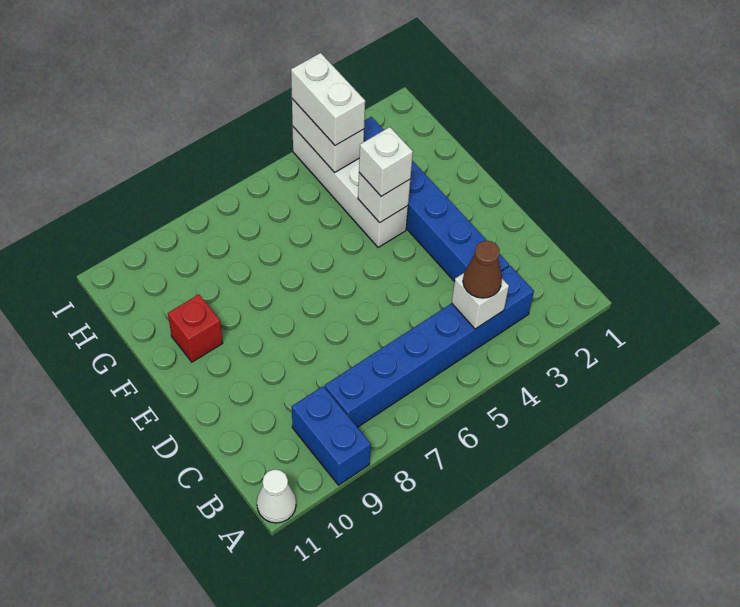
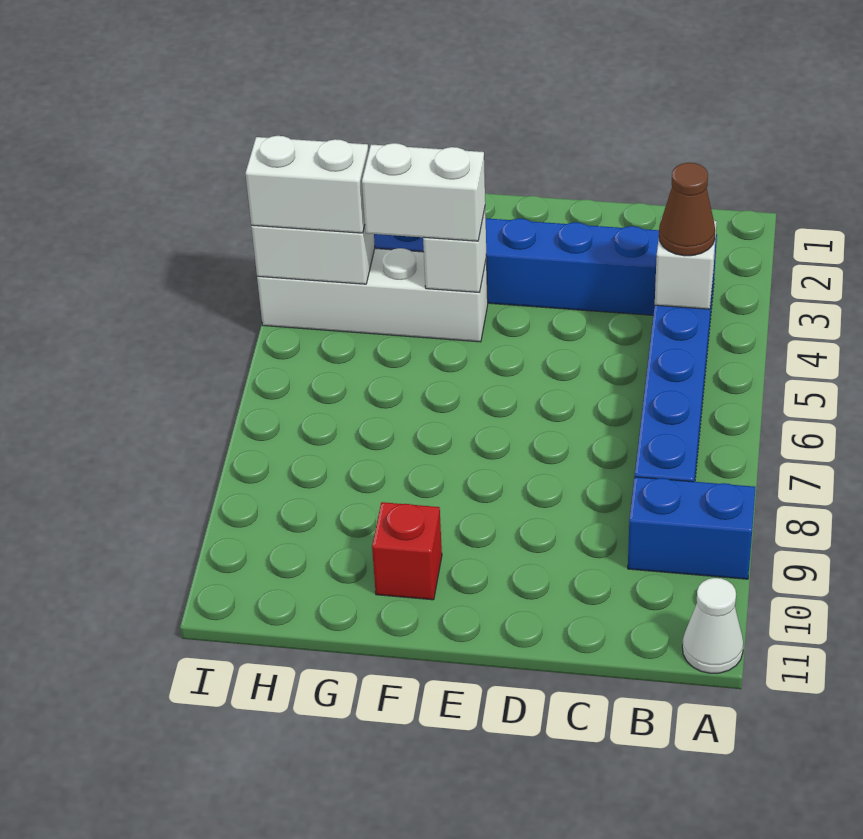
white 1x1 brick [359,127,413,196] -> white 1x2 brick [362,143,485,241]

